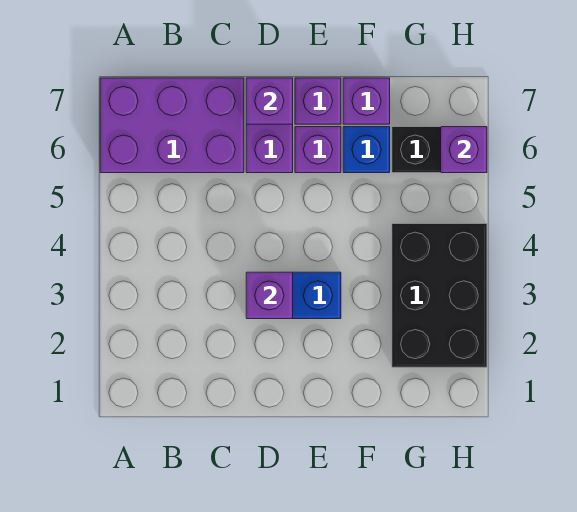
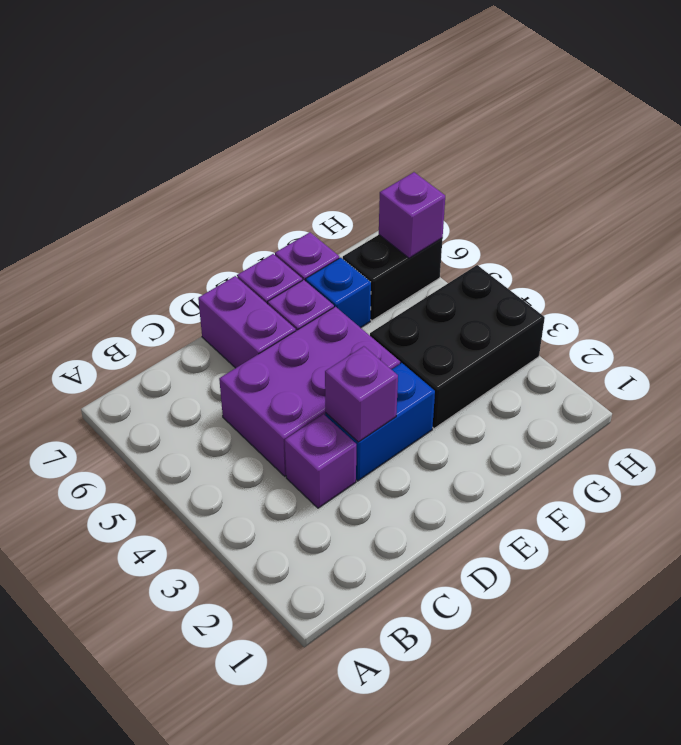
purple 2x3 brick [100,78,244,173] -> purple 2x3 brick moved to [219,307,400,476]
purple 1x1 brick [246,78,293,124] -> purple 1x1 brick moved to [285,414,356,508]
black 2x3 brick [392,224,487,367] -> black 2x3 brick turned to [370,265,545,428]

